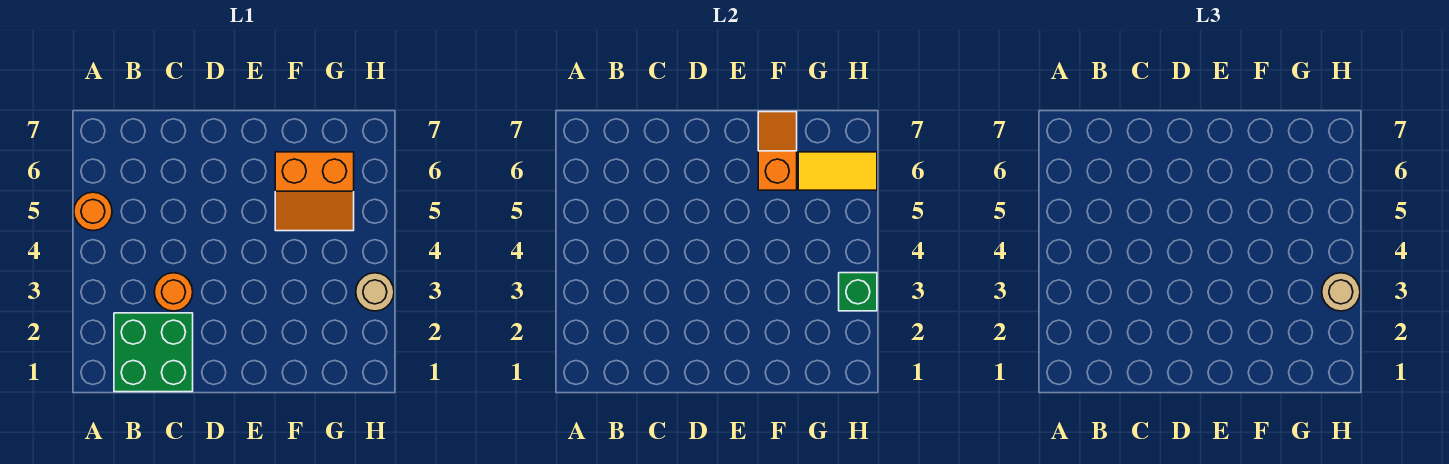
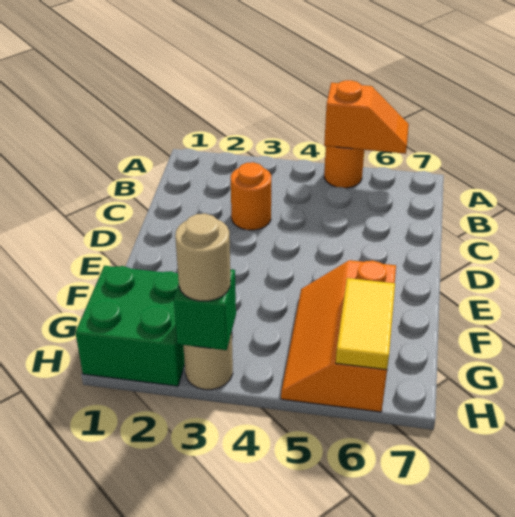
green 2x2 brick [114,313,193,392] -> green 2x2 brick moved to [75,266,185,386]
orange 2x2 slope [275,152,354,231] -> orange 2x3 slope [281,260,396,412]
orange 1x2 slope [758,112,797,190] -> orange 1x2 slope moved to [324,80,409,154]

